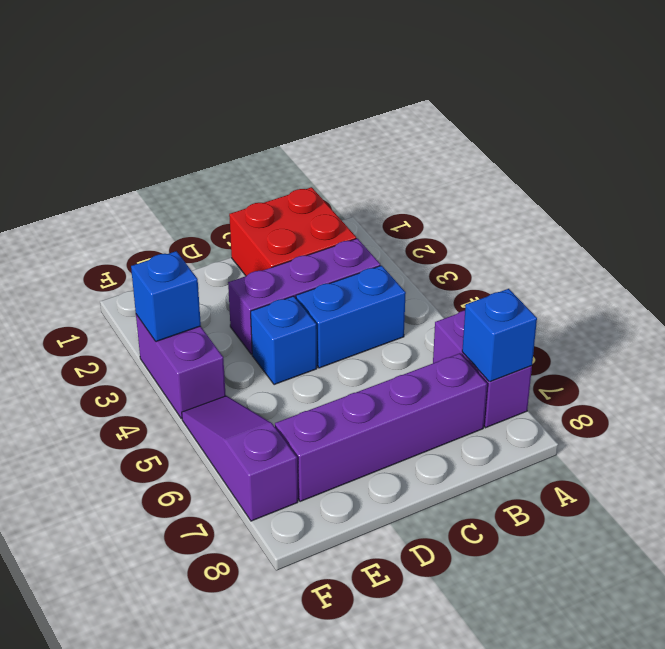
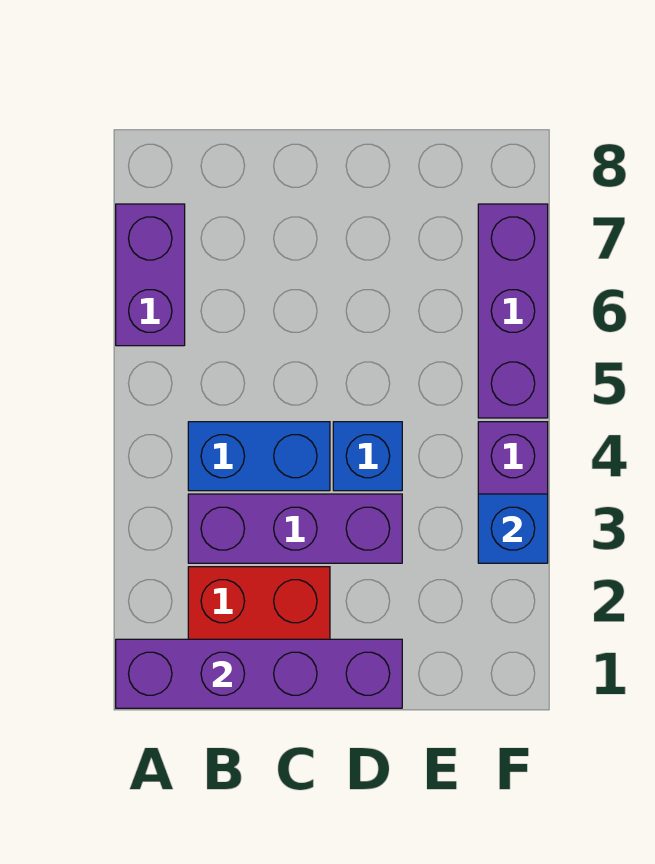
blue 1x1 brick [462,289,537,382] -> none
purple 1x4 brick [275,353,487,502] -> purple 1x4 brick moved to [116,639,402,708]
purple 1x3 slope [182,396,298,521] -> purple 1x3 brick [478,204,548,418]

